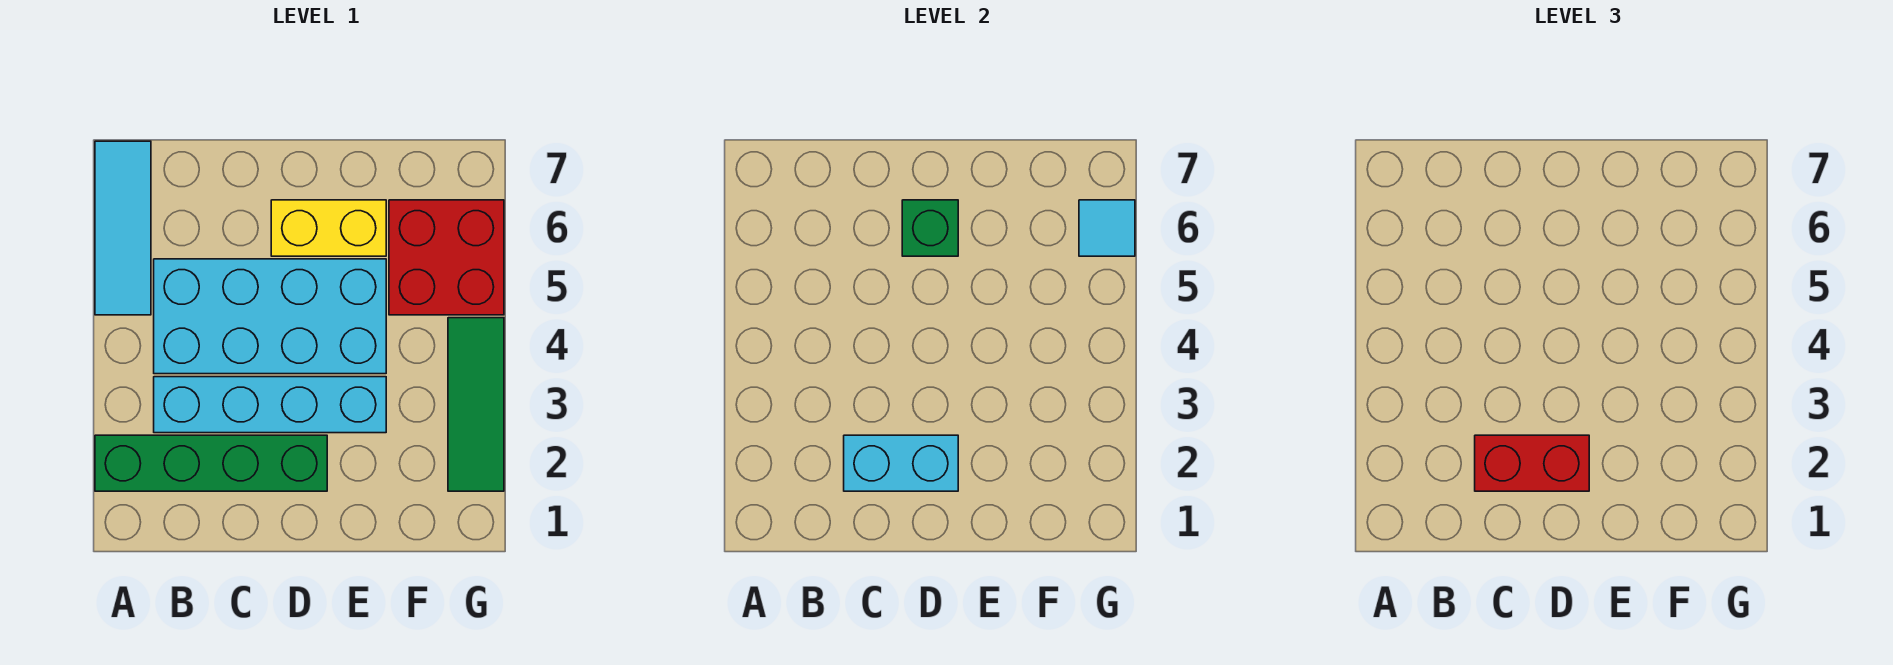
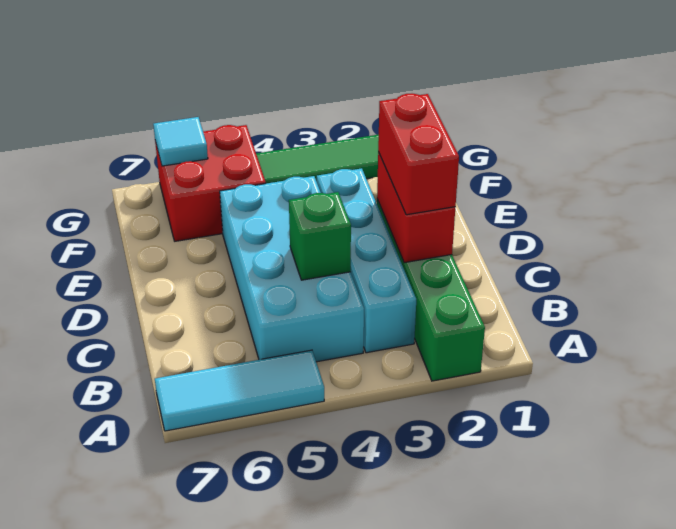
cyan 1x2 brick [844,435,958,491] -> red 1x2 brick [377,152,455,263]
yellow 1x2 brick [271,200,386,256] -> none
green 1x1 brick [902,200,958,256] -> green 1x1 brick moved to [289,192,351,280]

